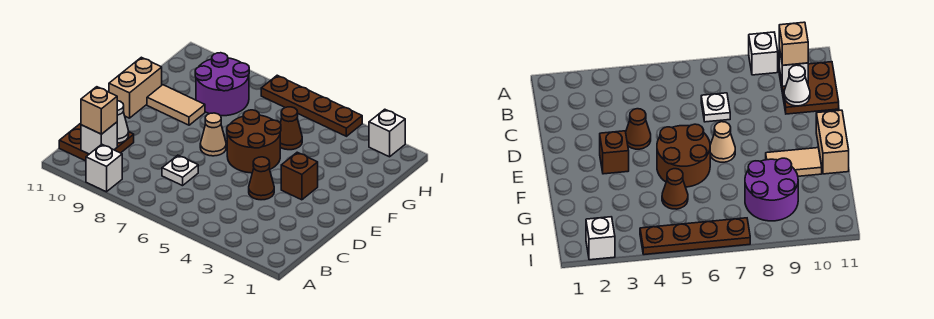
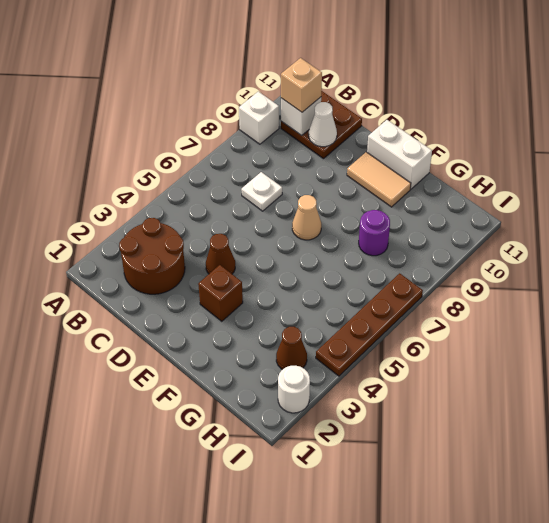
brown 2x2 round brick [227,110,281,173] -> brown 2x2 round brick moved to [119,218,185,294]
tan 1x2 brick [109,57,162,118] -> white 1x2 brick [367,120,432,189]
tan 1x2 tile [147,85,205,125] -> tan 1x2 tile turned to [347,152,411,207]
brown 1x1 cone [280,107,302,150] -> brown 1x1 cone moved to [276,327,307,370]
purple 2x2 round brick [195,53,249,116] -> purple 1x1 round brick [359,210,390,256]
white 1x1 brick [369,109,405,157] -> white 1x1 round brick [278,366,310,413]

